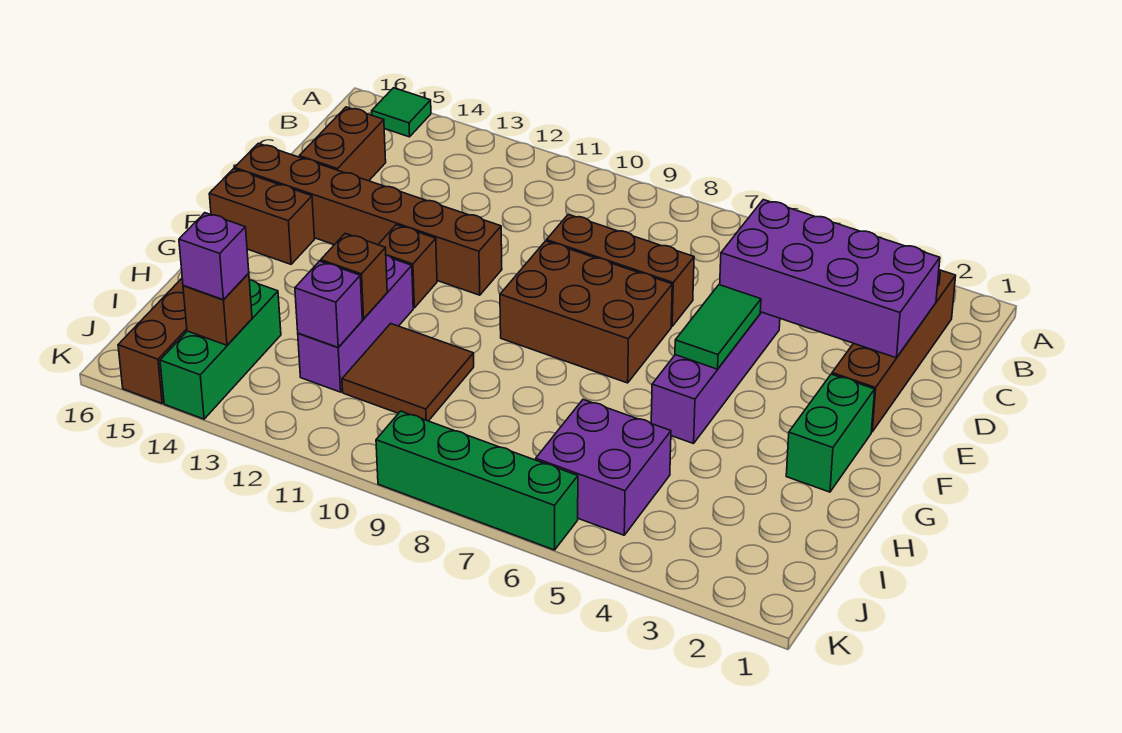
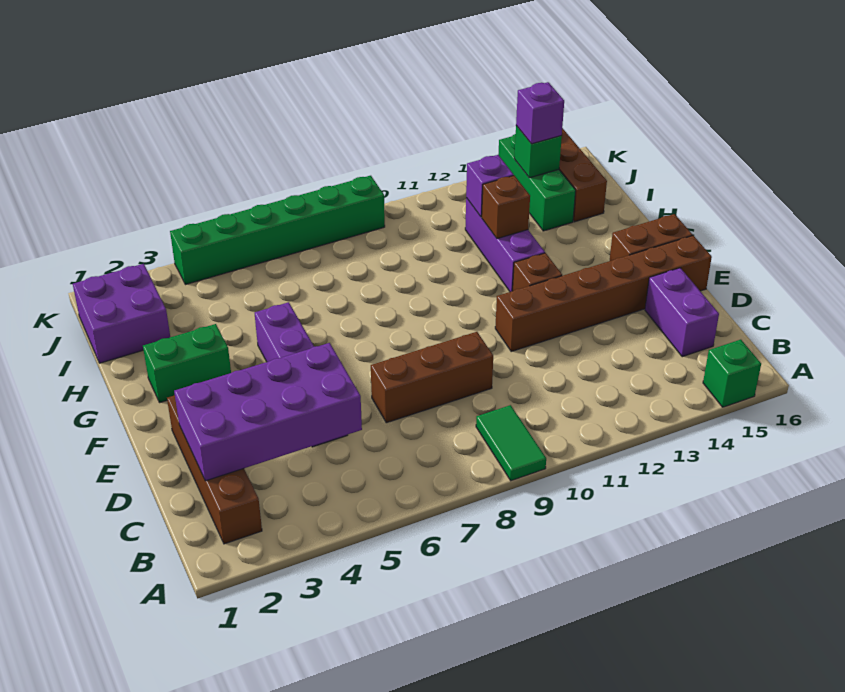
green 1x1 tile [372,88,431,137] -> green 1x1 brick [703,340,761,407]
brown 1x2 brick [299,107,386,181] -> purple 1x2 brick [645,268,719,357]
green 1x2 tile [675,285,761,369] -> green 1x2 tile moved to [476,405,546,481]
brown 2x3 brick [500,241,672,383] -> none
green 1x2 brick [786,374,875,492] -> green 1x2 brick turned to [143,324,231,403]
brown 2x2 tile [342,324,474,421] -> none
purple 2x2 brick [536,400,671,535] -> purple 2x2 brick moved to [73,264,170,363]
brown 1x1 brick [183,273,252,345] -> green 1x1 brick [514,126,562,178]
green 1x4 brick [376,411,578,550] -> green 1x6 brick [170,176,385,285]

